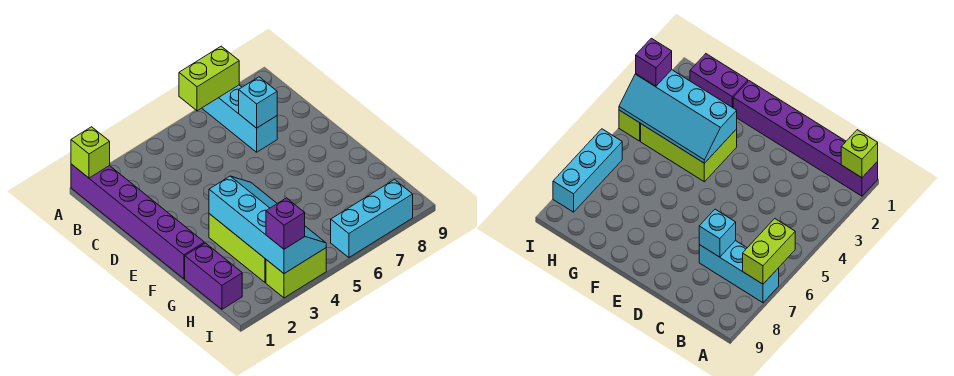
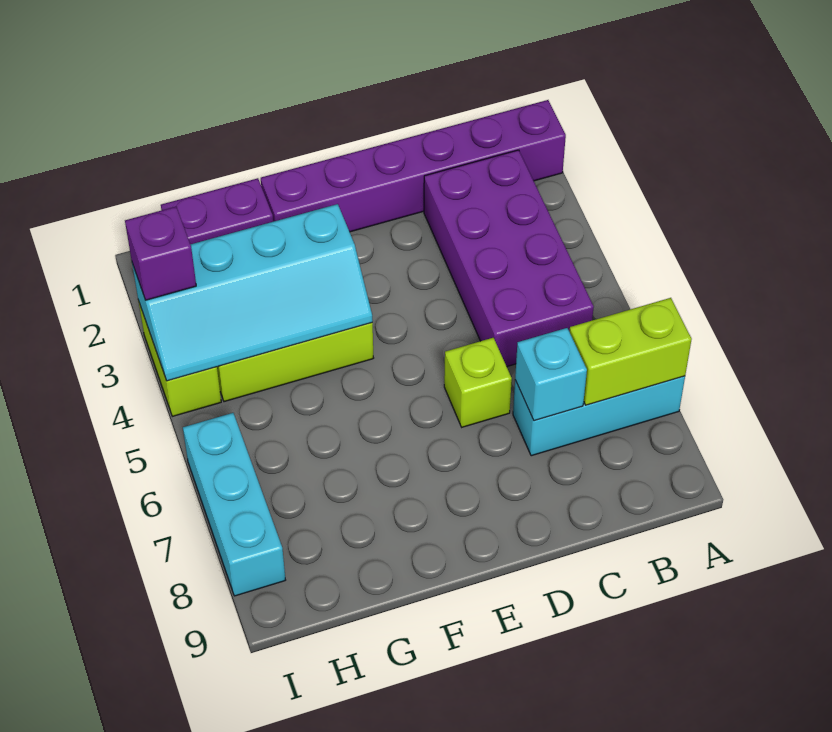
lime 1x1 brick [71,127,110,178] -> lime 1x1 brick moved to [444,338,512,427]
lime 1x2 brick [179,46,239,111] -> lime 1x2 brick turned to [569,298,692,405]
none -> purple 2x4 brick [424,150,594,366]

